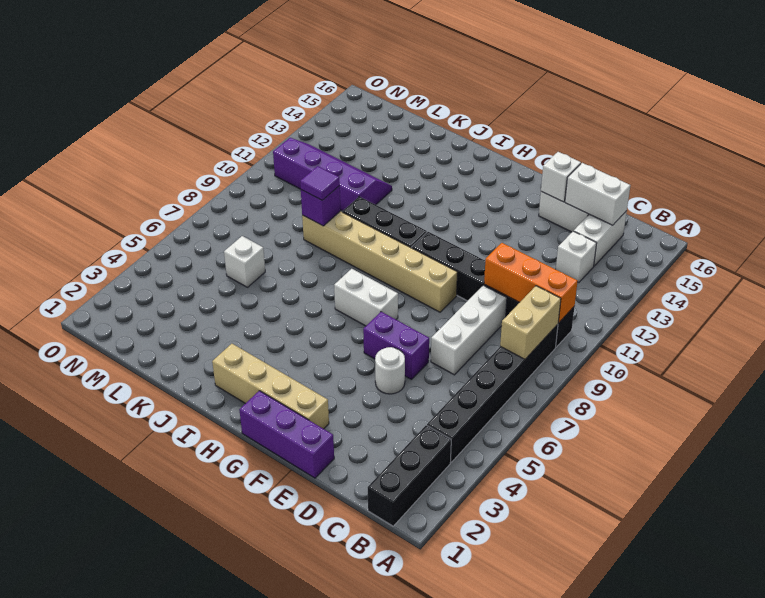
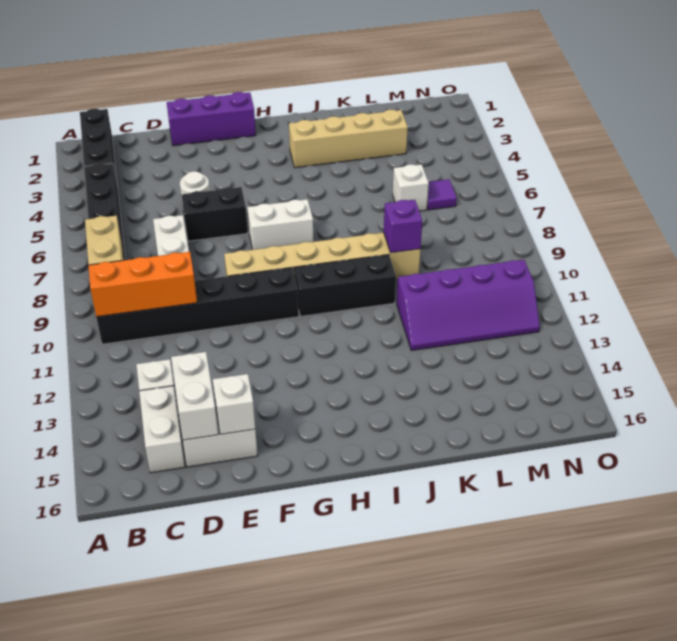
white 1x2 brick [565,163,630,225] -> white 1x2 brick turned to [171,352,218,440]
purple 1x2 brick [363,312,429,380] -> black 1x2 brick [182,187,248,241]
tan 1x4 brick [212,344,329,429] -> tan 1x4 brick moved to [289,110,408,168]
purple 1x1 tile [300,166,340,200] -> purple 1x1 tile moved to [427,179,457,210]

